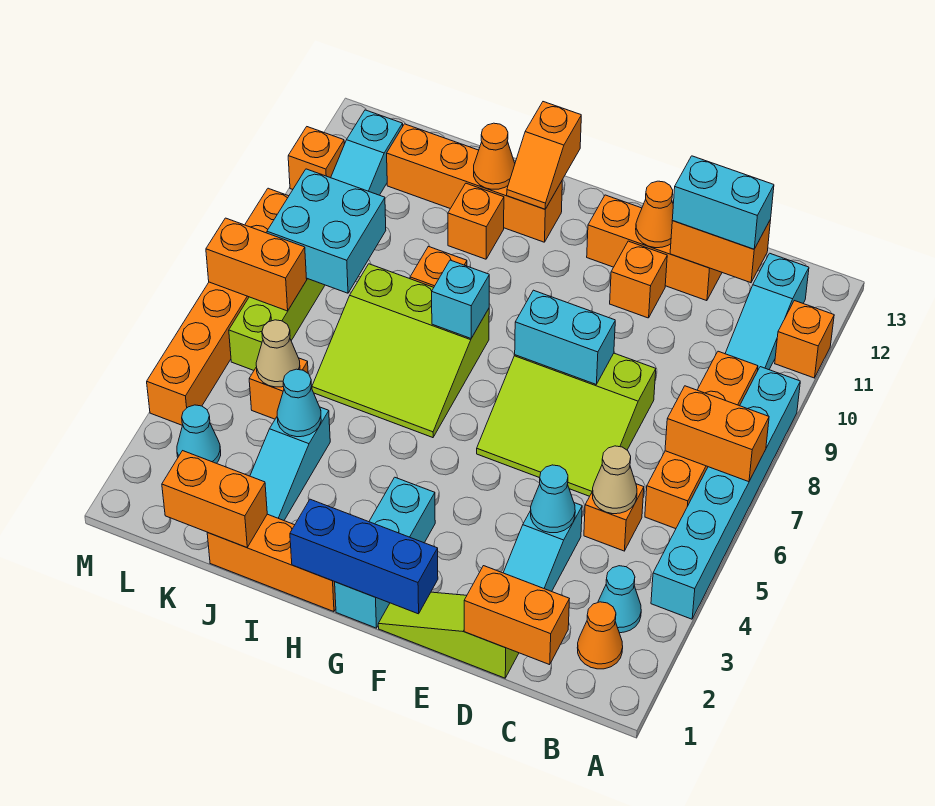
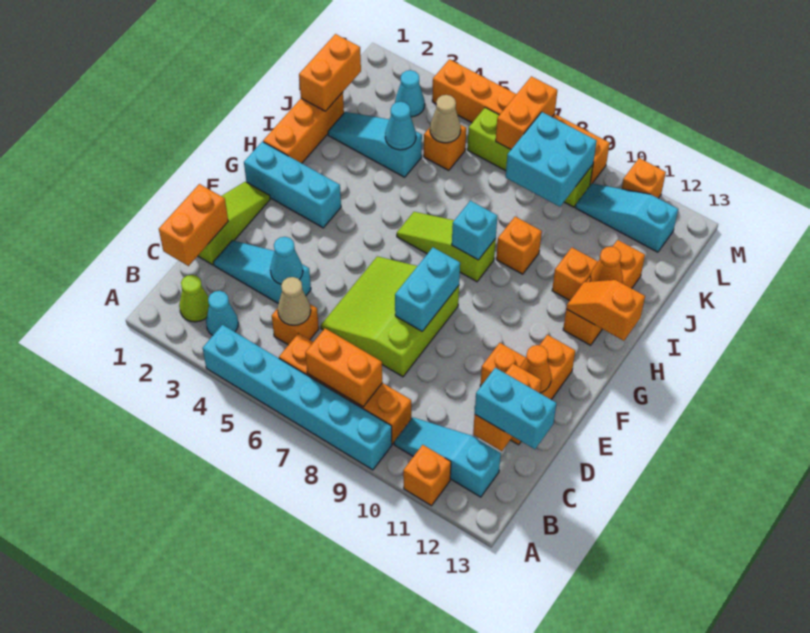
orange 1x2 brick [665,386,769,482] -> orange 1x2 brick turned to [305,328,382,407]
orange 1x1 cone [577,602,623,669] -> lime 1x1 cone [179,275,209,322]
cyan 1x2 brick [672,156,774,249] -> cyan 1x2 brick turned to [475,368,556,449]
blue 1x3 brick [290,499,438,614] -> none
lime 3x3 slope [312,264,489,438] -> lime 1x3 slope [397,212,496,282]
orange 1x4 brick [387,124,562,242] -> orange 1x3 brick [563,240,645,345]

